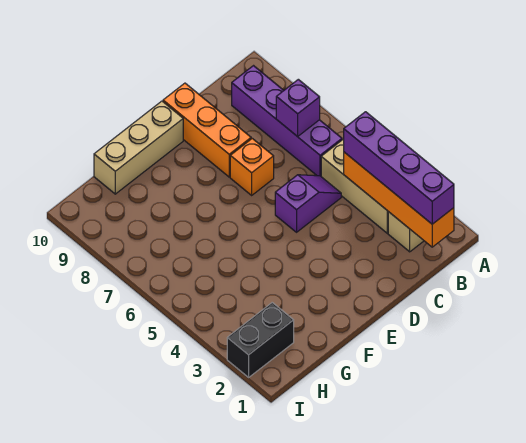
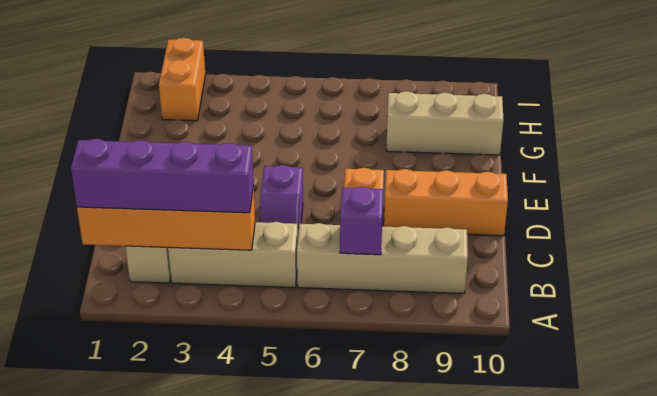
purple 1x4 brick [232,66,342,176] -> tan 1x4 brick [297,223,468,293]
tan 1x3 brick [94,101,183,194] -> tan 1x3 brick turned to [386,91,504,155]
black 1x2 brick [227,303,294,377] -> orange 1x2 brick [159,38,205,121]

